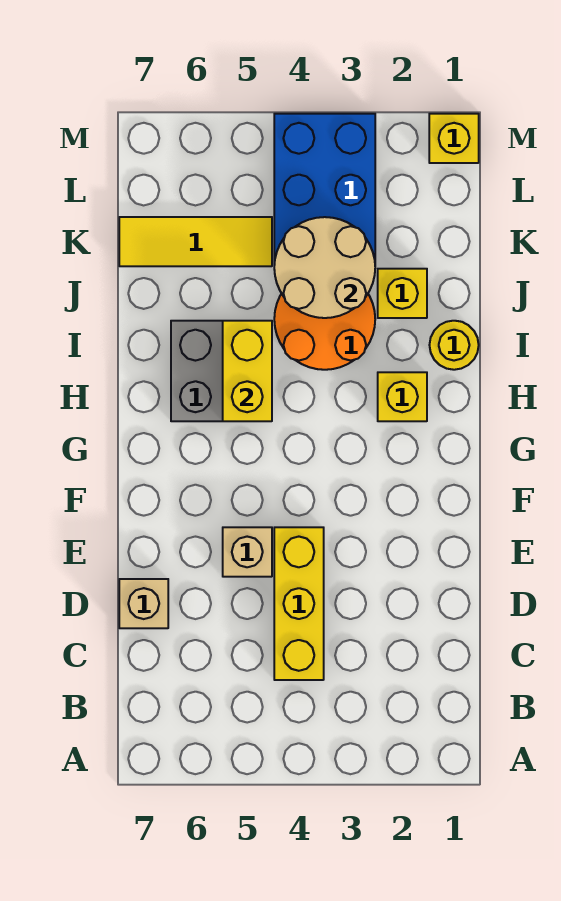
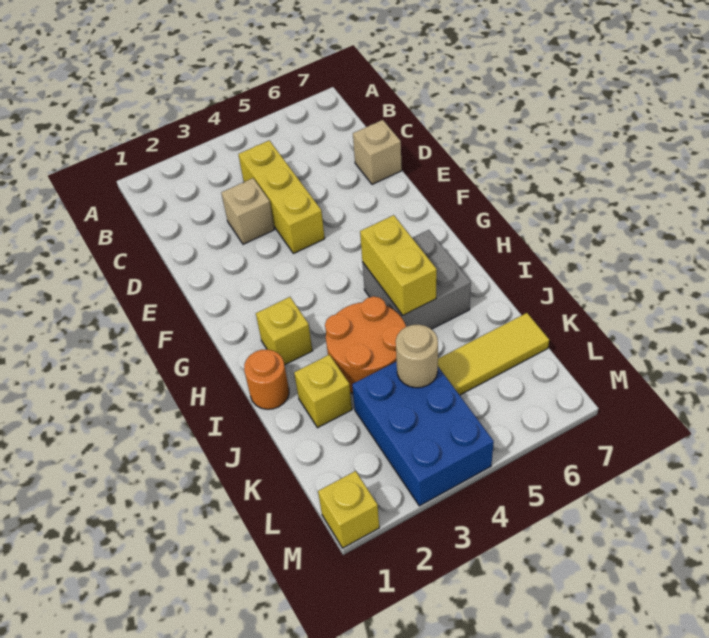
tan 1x1 brick [223,527,272,577] -> tan 1x1 brick moved to [221,178,274,244]
yellow 1x1 round brick [430,321,479,370] -> orange 1x1 round brick [244,349,289,409]
tan 2x2 round brick [274,217,375,318] -> tan 1x1 round brick [396,324,438,388]

